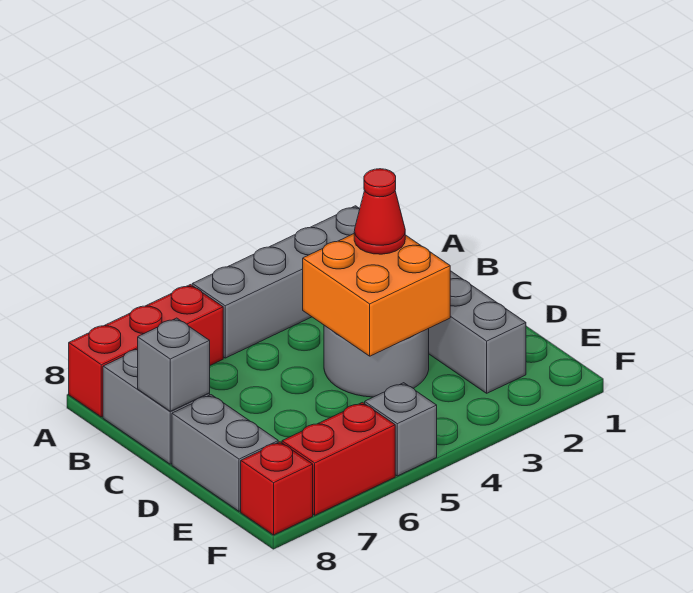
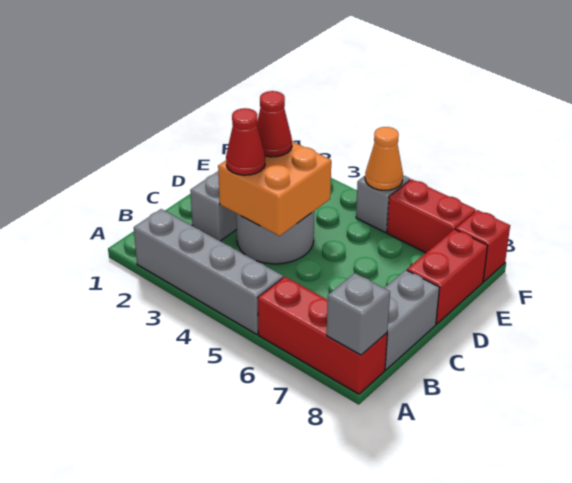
grey 1x1 brick [138,318,210,411] -> grey 1x1 brick moved to [327,273,390,355]
none -> red 1x1 cone [257,91,292,157]
grey 1x2 brick [172,395,278,511] -> red 1x2 brick [407,229,488,324]
none -> orange 1x1 cone [365,127,403,190]

